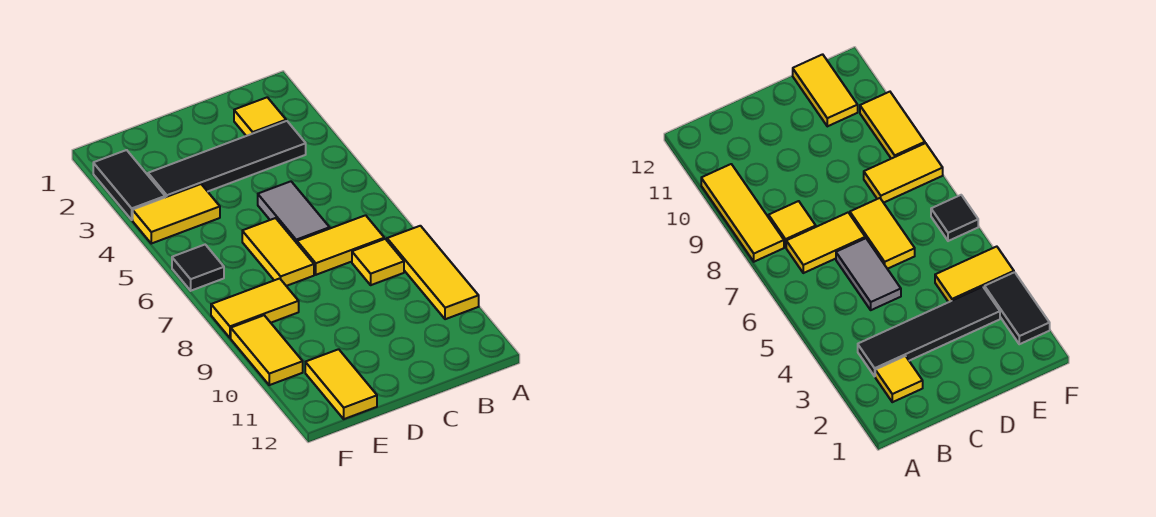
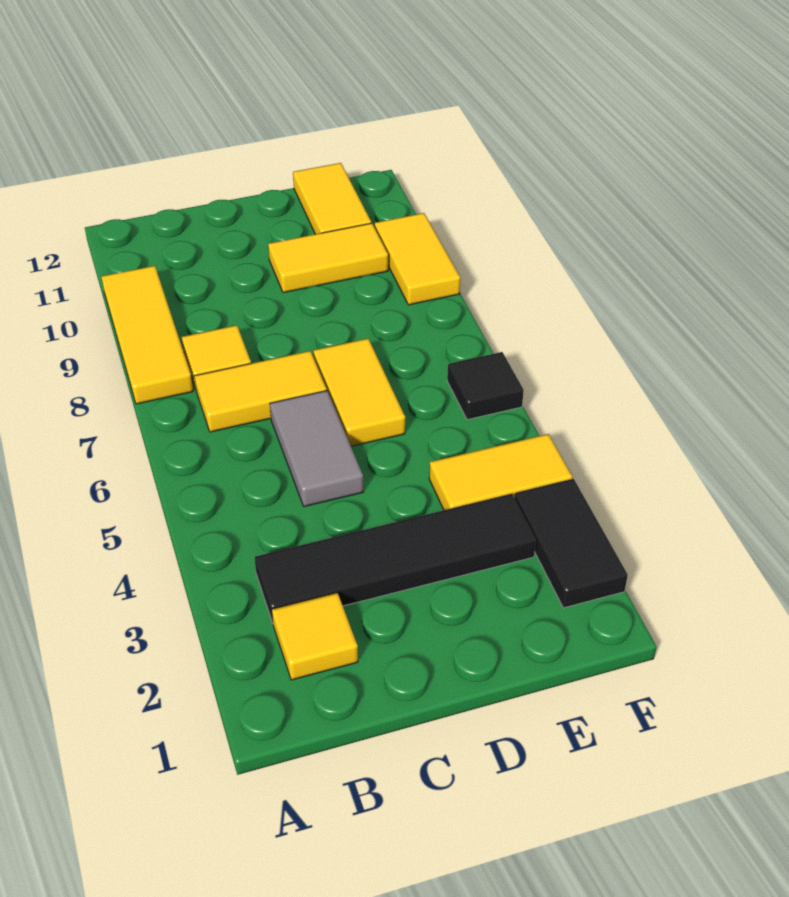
yellow 1x2 tile [211,278,299,338] -> yellow 1x2 tile moved to [268,223,388,293]

